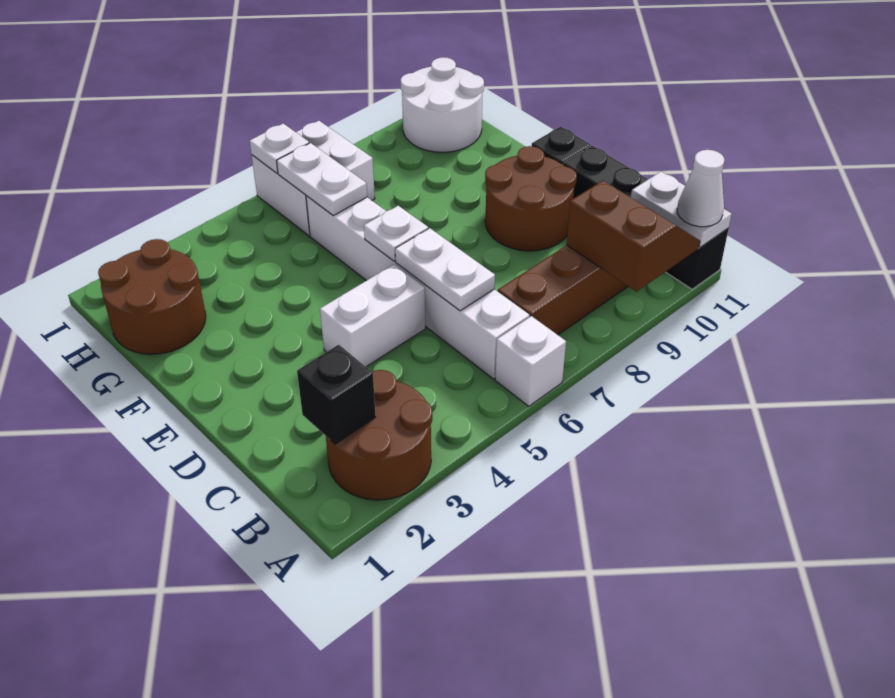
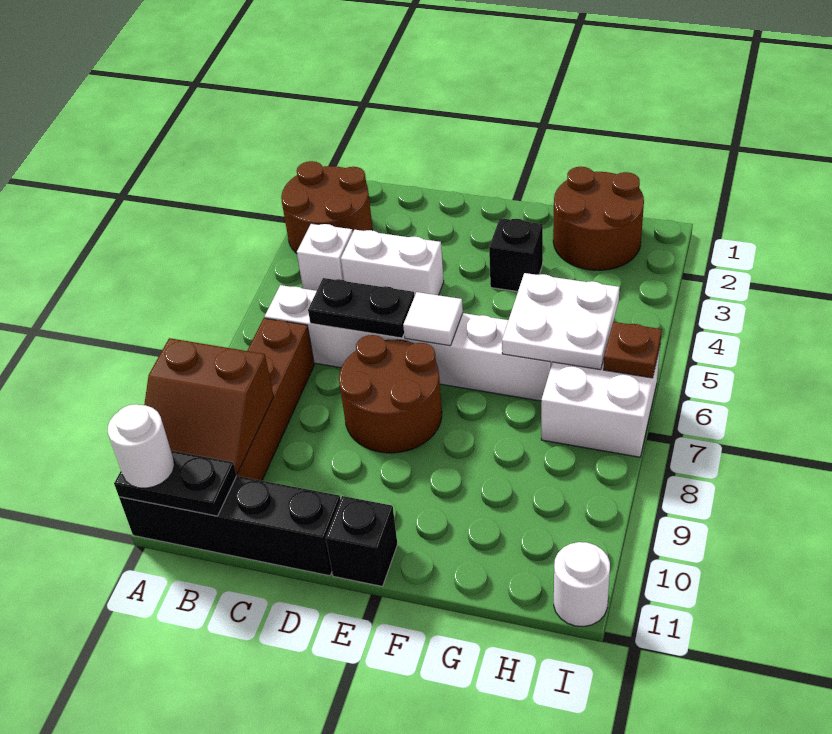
white 1x1 brick [495,316,566,406] -> white 1x1 brick moved to [297,223,353,291]
white 1x2 plate [631,172,732,247] -> black 1x2 plate [114,451,237,516]
white 1x1 cone [677,150,725,227] -> white 1x1 round brick [108,404,174,488]
black 1x1 brick [297,345,376,444] -> black 1x1 brick moved to [489,218,543,292]
white 1x2 plate [395,228,495,311] -> black 1x2 plate [308,278,415,338]
white 1x2 brick [320,264,426,367] -> white 1x2 brick turned to [341,230,444,296]
brown 2x2 round brick [485,146,577,251] -> brown 2x2 round brick moved to [339,335,442,453]
white 1x1 plate [364,206,428,261] -> white 1x1 tile [403,292,463,346]
white 1x2 plate [277,143,367,216] -> white 2x2 plate [502,273,620,370]
white 2x2 round brick [401,57,484,152] -> white 1x1 round brick [554,542,610,627]
white 1x1 plate [250,124,309,173] -> brown 1x1 plate [603,322,662,378]

